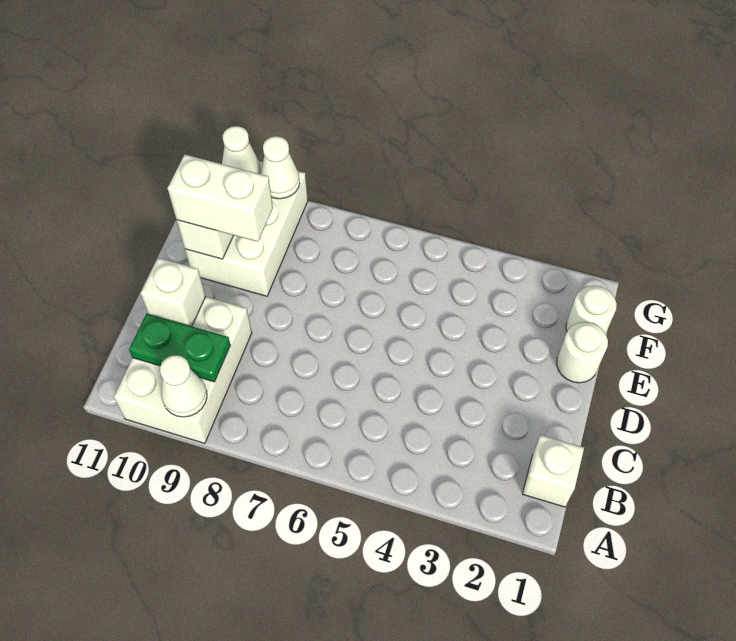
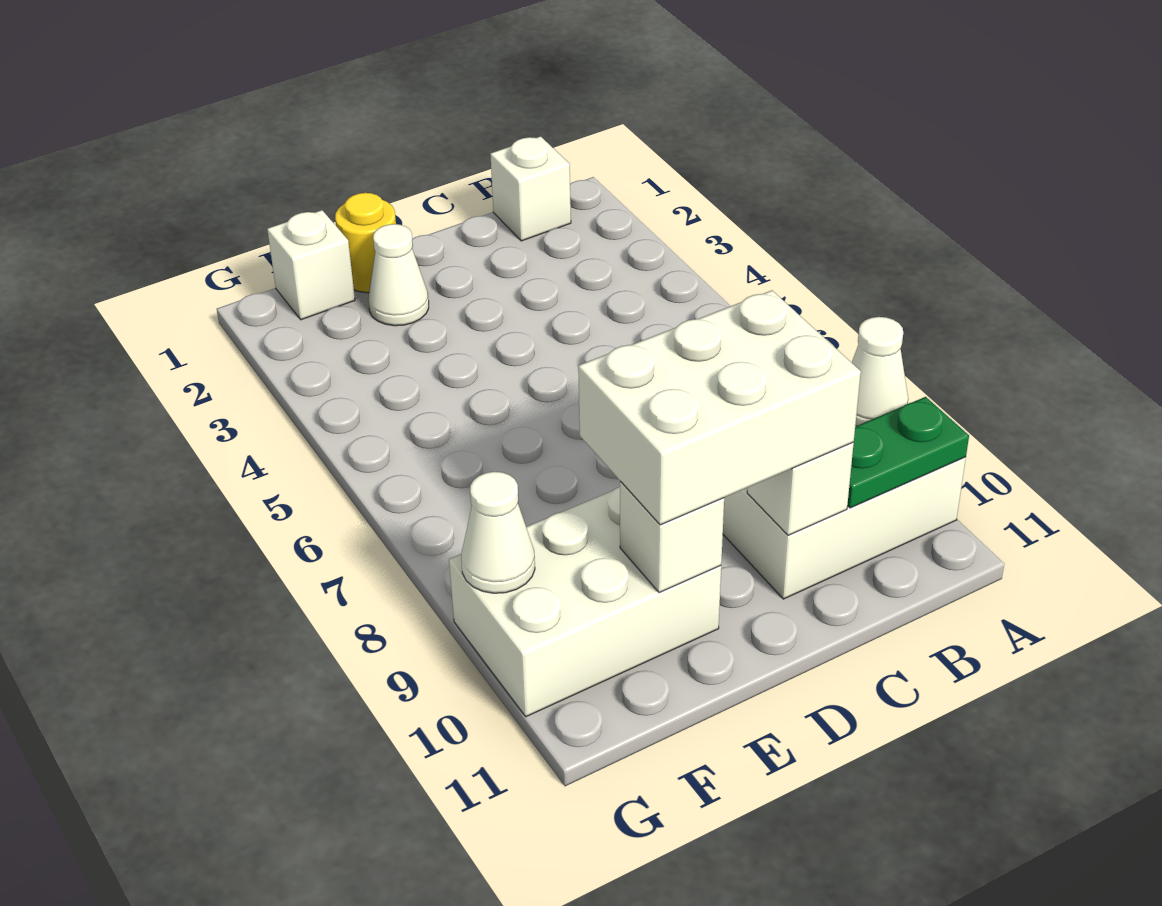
green 1x2 plate [129,314,230,382] -> green 1x2 plate turned to [847,397,969,508]
white 1x1 round brick [557,322,608,383] -> yellow 1x1 round brick [335,193,396,293]
white 1x2 brick [167,155,273,242] -> white 2x3 brick [578,290,861,525]
white 1x1 round brick [566,286,617,334] -> white 1x1 brick [267,210,355,320]
white 1x1 cone [222,126,261,174] -> white 1x1 cone moved to [368,224,429,326]

